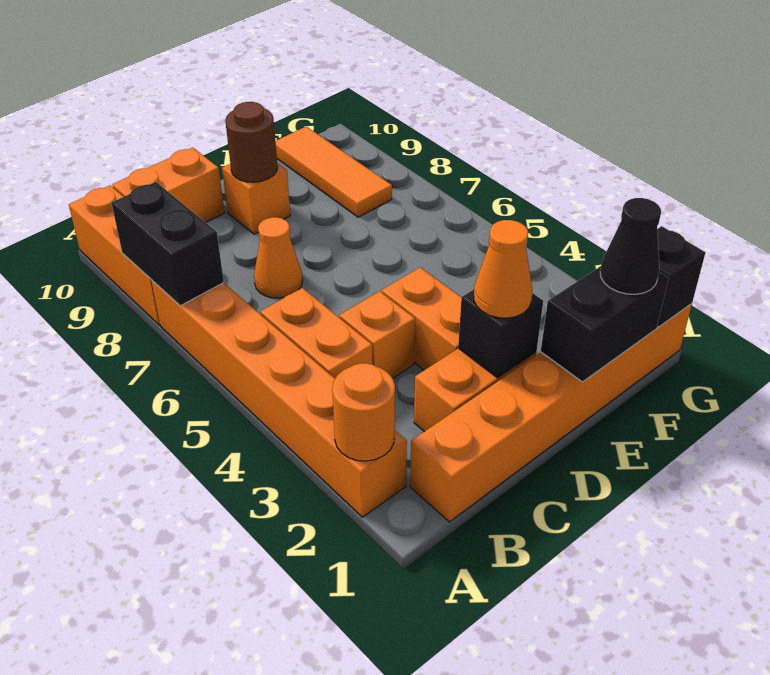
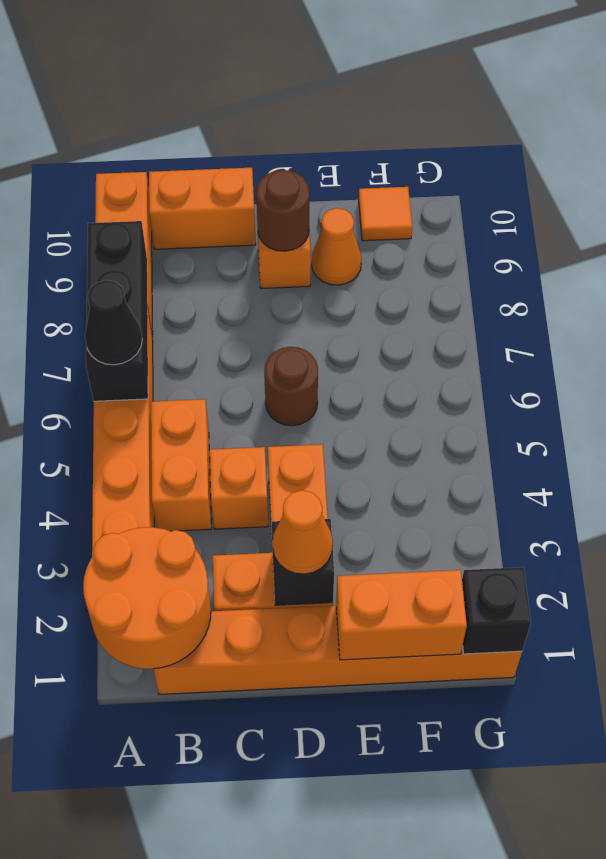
orange 1x1 round brick [332,363,395,461] -> orange 2x2 round brick [83,527,211,669]
black 1x2 brick [111,182,224,306] -> black 1x3 brick [86,221,148,401]
orange 1x1 cone [254,217,303,298] -> orange 1x1 cone moved to [312,208,362,285]
none -> brown 1x1 round brick [264,347,318,426]
black 1x2 brick [541,266,669,382] -> orange 1x2 brick [336,570,467,660]
black 1x1 cone [600,198,661,294] -> black 1x1 cone moved to [85,280,142,365]
orange 1x3 tile [275,127,392,217] -> orange 1x1 tile [359,187,412,241]

